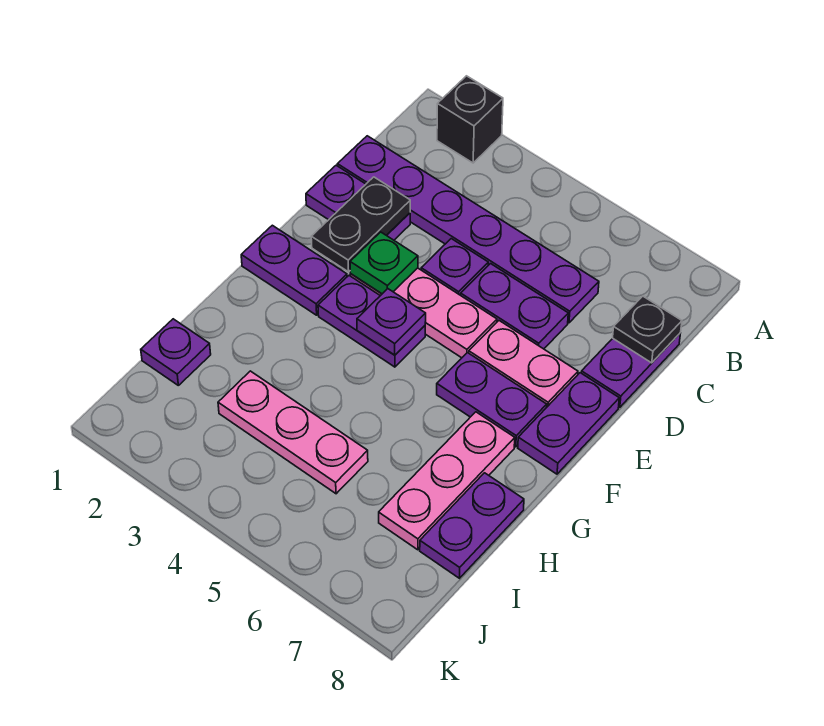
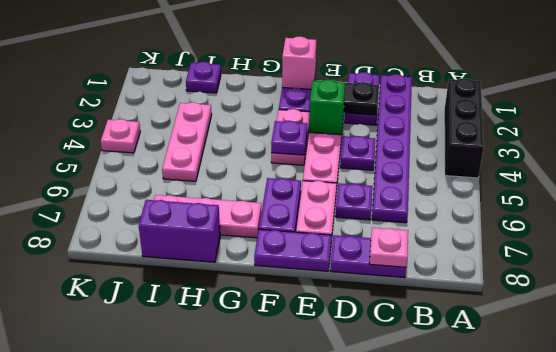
black 1x1 brick [437,76,503,163] -> black 1x3 brick [445,78,484,178]
black 1x1 plate [613,296,682,363] -> pink 1x1 plate [369,228,408,267]
purple 1x2 plate [461,264,568,349] -> purple 1x1 plate [336,183,372,220]
green 1x1 plate [350,232,418,294] -> green 1x1 brick [309,80,345,135]
none -> pink 1x1 brick [282,36,316,89]
purple 1x2 plate [318,276,425,367] -> pink 1x2 plate [271,109,310,165]
purple 1x2 plate [420,473,524,578] -> purple 1x2 brick [139,200,220,262]
none -> pink 1x1 plate [101,119,140,153]

